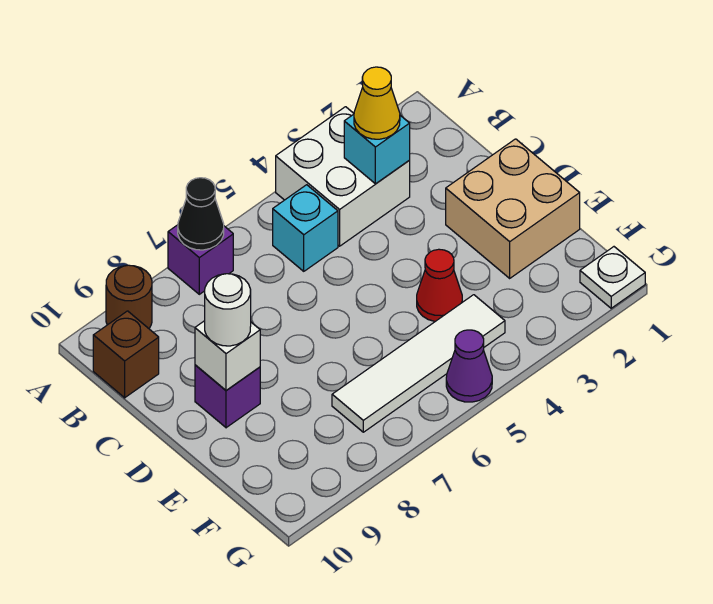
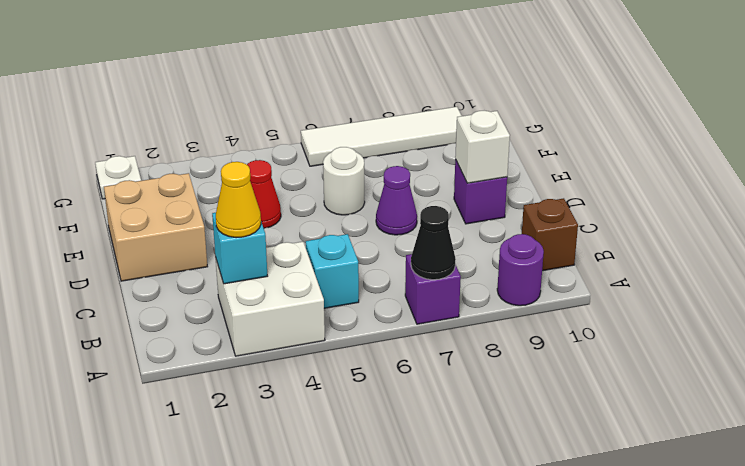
brown 1x1 round brick [106,265,152,328] -> purple 1x1 round brick [497,234,544,306]
white 1x1 round brick [205,274,251,346] -> white 1x1 round brick moved to [323,147,365,215]
white 1x4 tile [332,295,505,432] -> white 1x4 tile moved to [301,107,462,166]
purple 1x1 cone [446,330,492,402] -> purple 1x1 cone moved to [376,166,417,235]

